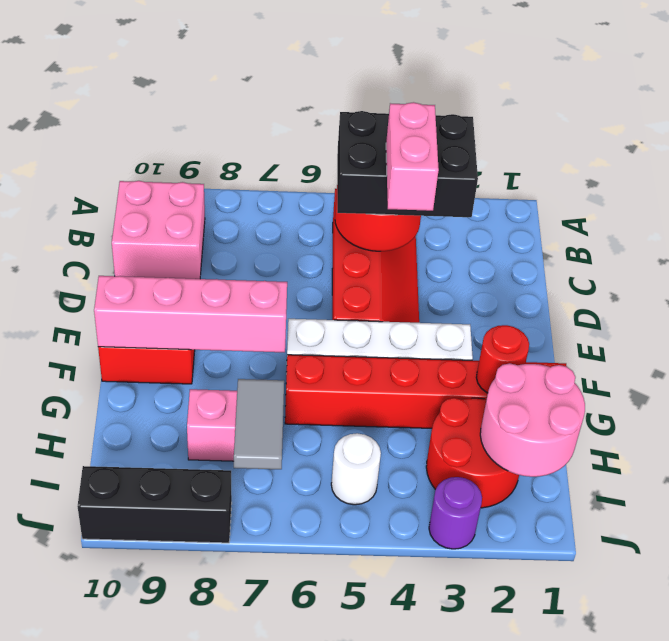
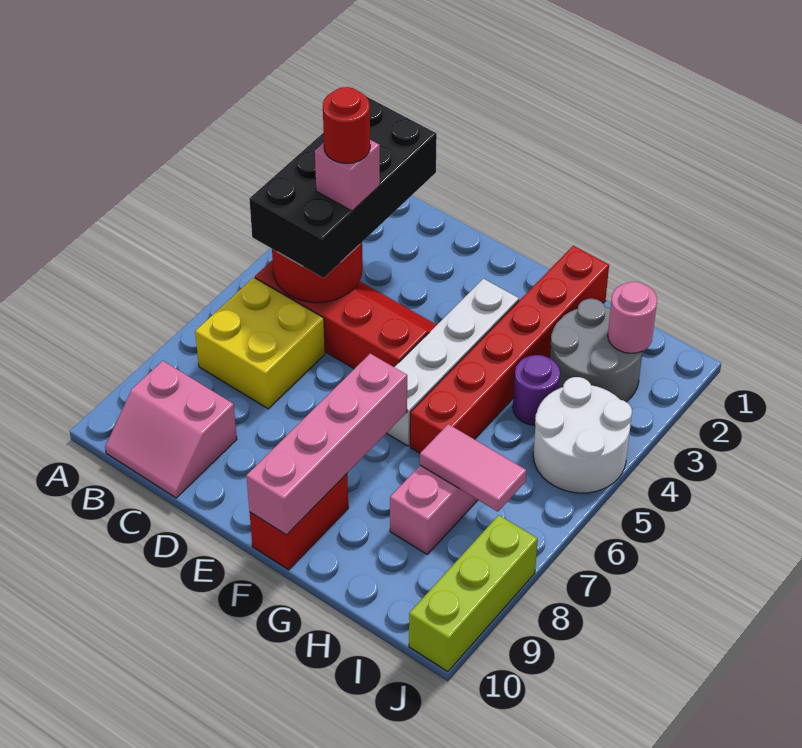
black 2x3 brick [337,111,478,217] -> black 2x4 brick [249,96,437,278]
none -> yellow 2x2 brick [195,277,325,409]
pink 2x2 brick [112,181,205,279] -> pink 2x2 slope [105,361,237,498]
pink 1x2 brick [386,102,439,211] -> pink 1x1 brick [315,140,380,211]
red 1x1 round brick [476,325,529,393] -> red 1x1 round brick moved to [323,87,370,163]
pink 2x2 round brick [480,363,585,477] -> pink 1x1 round brick [608,282,657,353]
red 2x2 round brick [426,398,519,508] -> grey 2x2 round brick [550,299,643,402]
grey 1x2 tile [234,379,284,469] -> pink 1x2 tile [420,424,526,512]
white 1x1 round brick [331,433,381,505] -> white 2x2 round brick [533,377,632,493]
purple 1x1 round brick [429,477,482,549] -> purple 1x1 round brick moved to [513,355,560,425]
black 1x3 brick [78,466,232,543] -> lime 1x3 brick [409,515,538,672]

